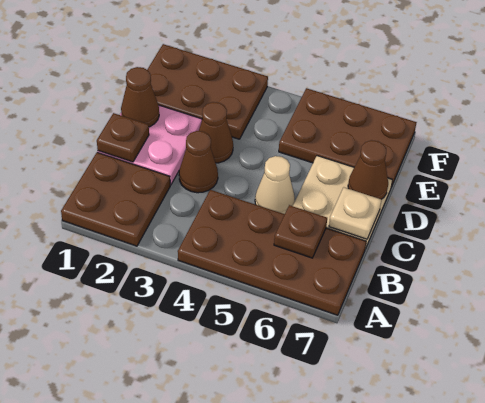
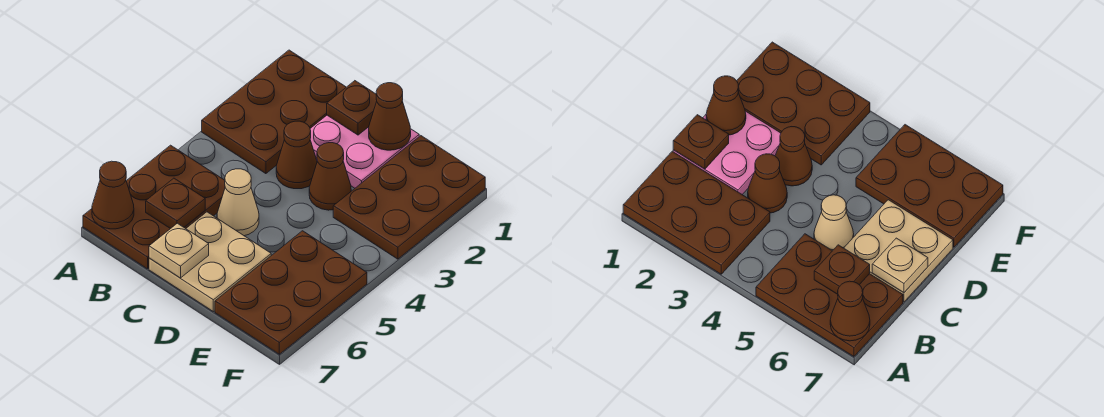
brown 2x2 plate [61,152,170,246] -> brown 2x3 plate [202,50,346,174]
brown 2x4 plate [178,190,366,315] -> brown 2x3 plate [83,145,225,269]
brown 1x1 cone [348,140,388,199] -> brown 1x1 cone moved to [92,161,134,229]

